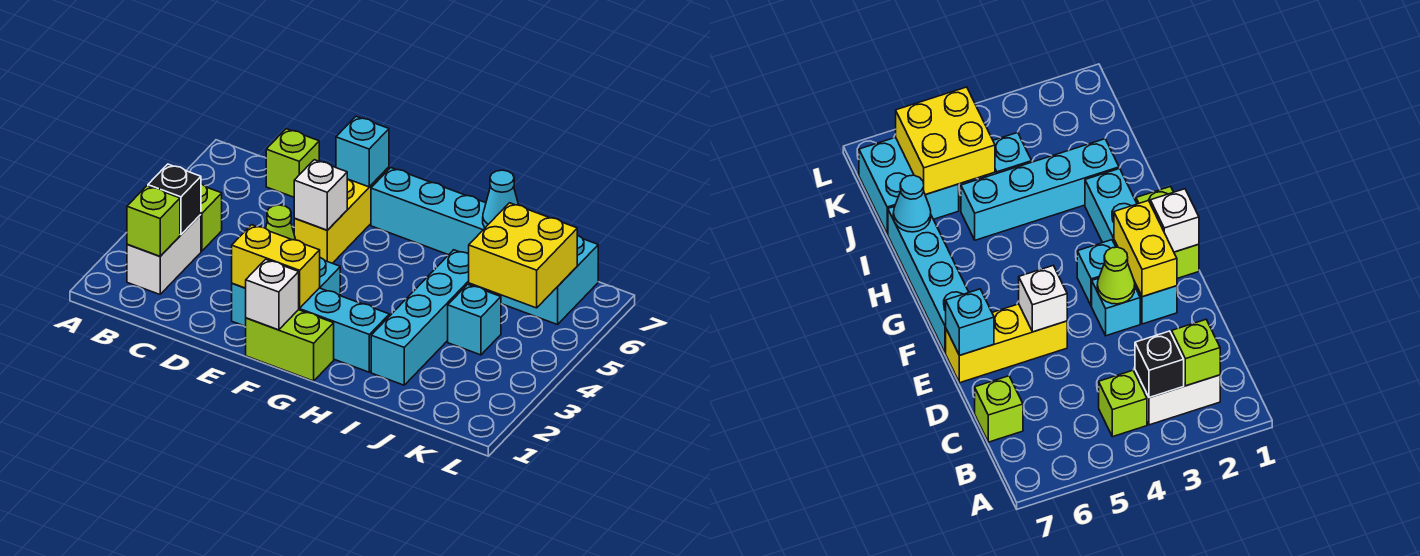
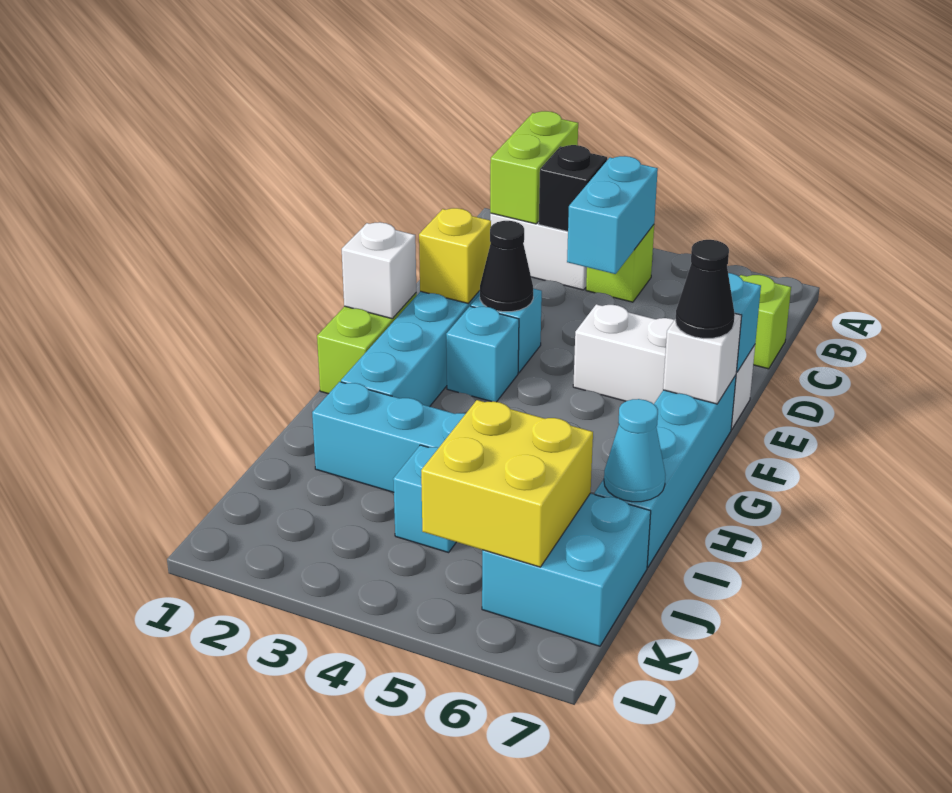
lime 1x1 brick [127,186,180,256] -> lime 1x2 brick [490,111,578,224]
none -> cyan 1x2 brick [567,156,658,274]
yellow 1x2 brick [232,225,320,308] -> yellow 1x1 brick [419,208,491,303]
lime 1x1 cone [266,205,296,240] -> black 1x1 cone [480,221,533,312]
yellow 1x3 brick [294,167,389,263] -> white 1x3 brick [573,304,755,429]
white 1x1 brick [294,160,347,230] -> white 1x1 brick moved to [663,314,742,404]
none -> black 1x1 cone [675,240,735,338]

